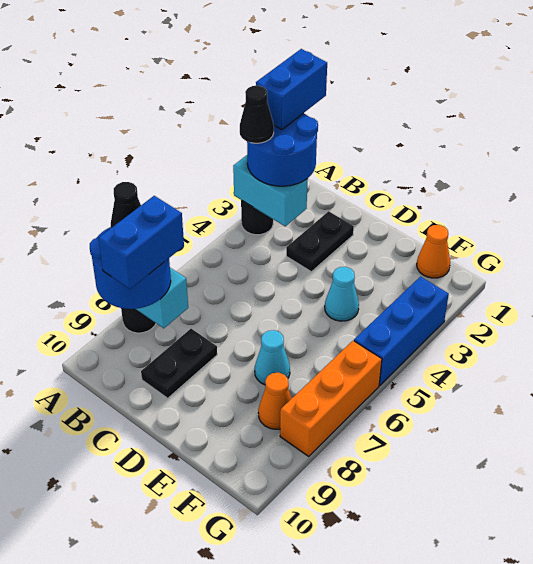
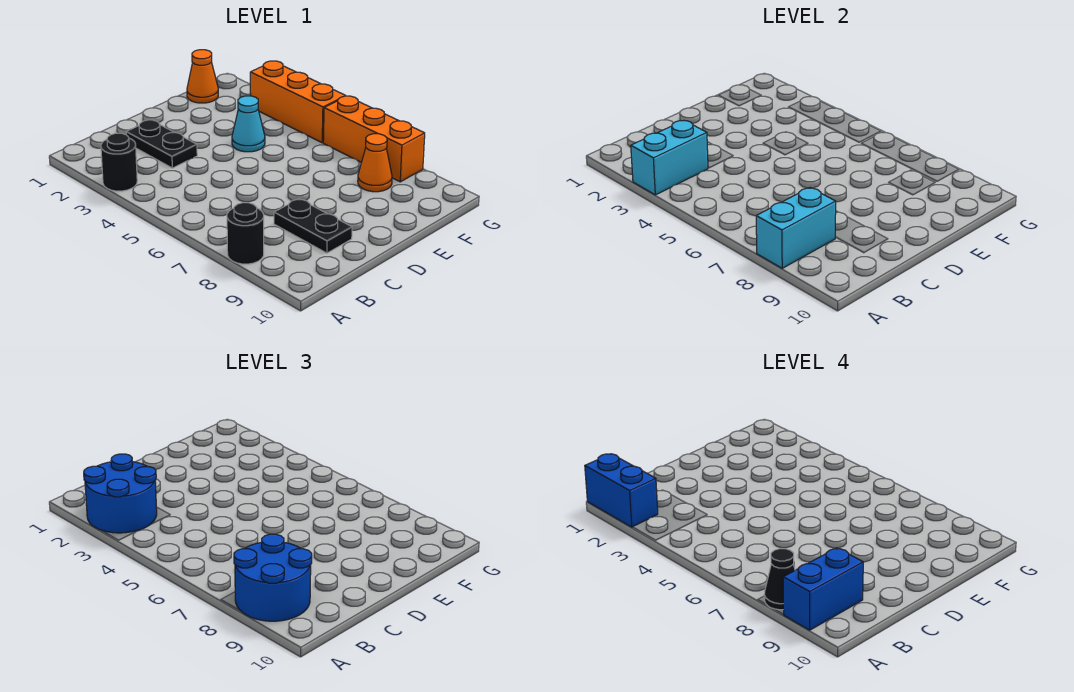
black 1x1 cone [240,86,274,143] -> none
blue 1x2 brick [98,196,184,289] -> blue 1x2 brick turned to [783,548,863,630]
cyan 1x1 cone [255,330,290,385] -> none
blue 1x3 brick [354,277,449,385] -> orange 1x3 brick [250,61,345,143]

